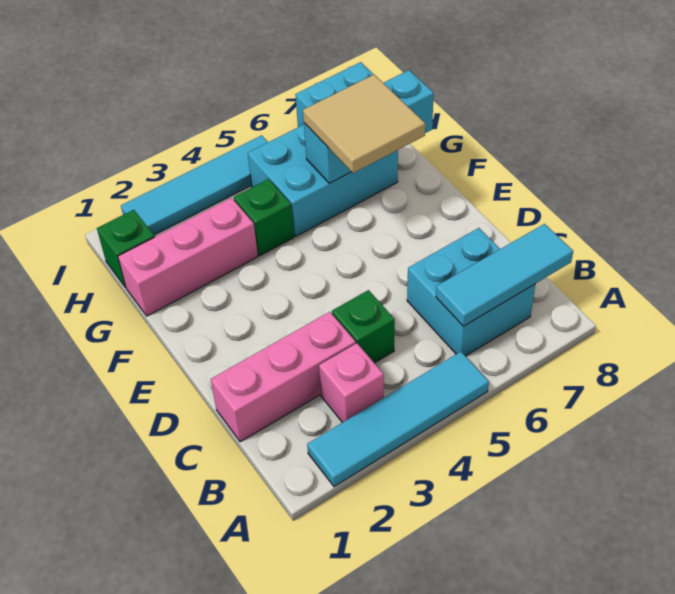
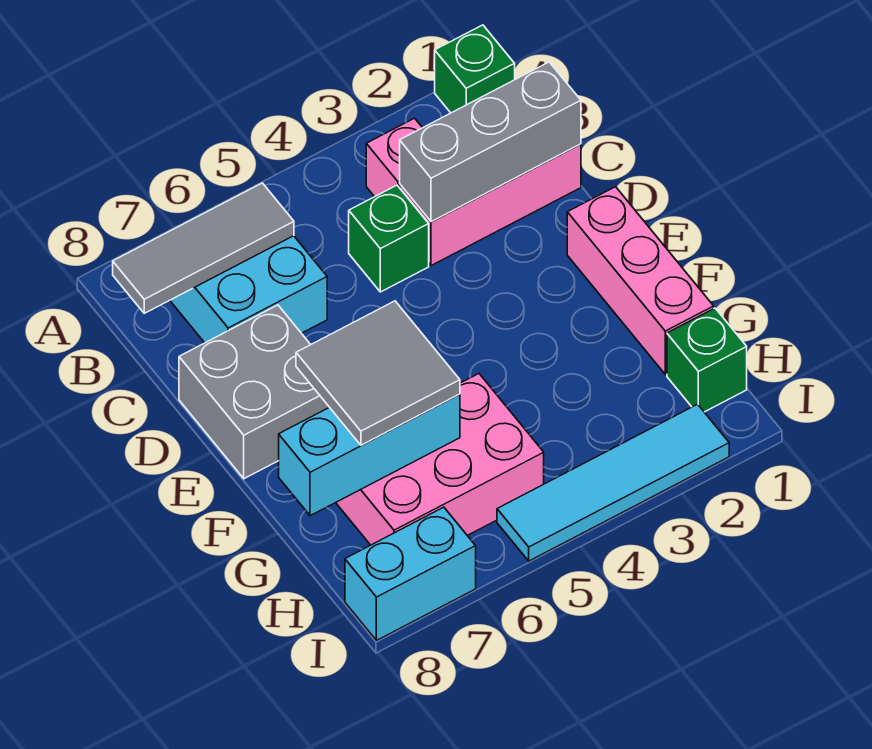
cyan 1x4 tile [307,352,489,487] -> none
cyan 1x3 tile [436,224,573,326] -> grey 1x3 tile [113,183,294,313]
none -> grey 1x3 brick [400,62,581,222]
none -> grey 2x2 brick [179,305,329,479]
tan 2x2 tile [303,75,425,173] -> grey 2x2 tile [296,301,460,445]
pink 1x3 brick [118,198,258,316] -> pink 1x3 brick turned to [567,187,714,374]
green 1x1 brick [234,179,294,256] -> green 1x1 brick moved to [435,25,515,113]
cyan 2x3 brick [248,124,398,236] -> pink 2x3 brick [336,374,544,545]

